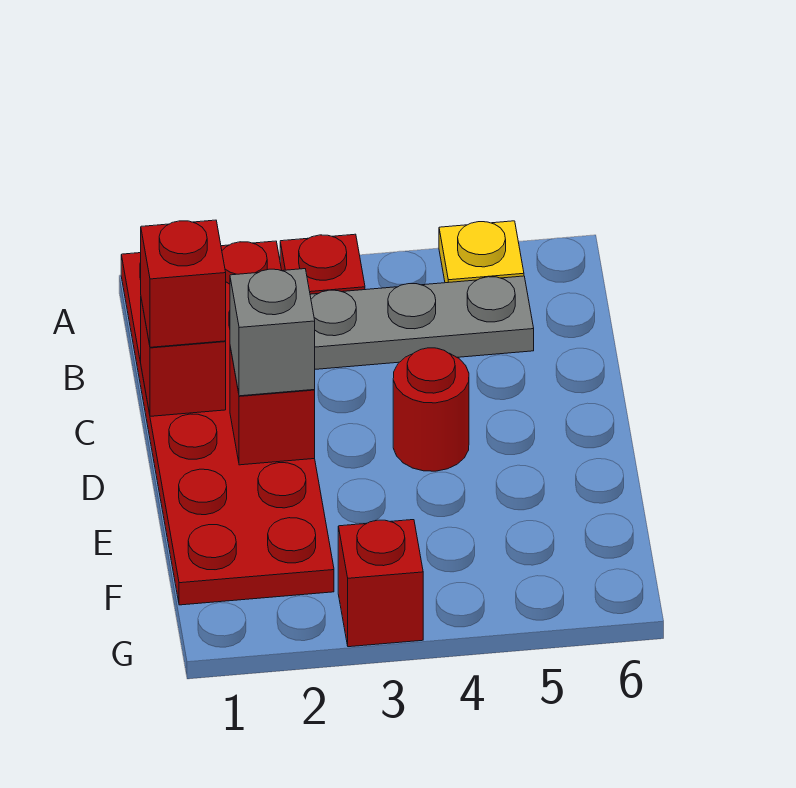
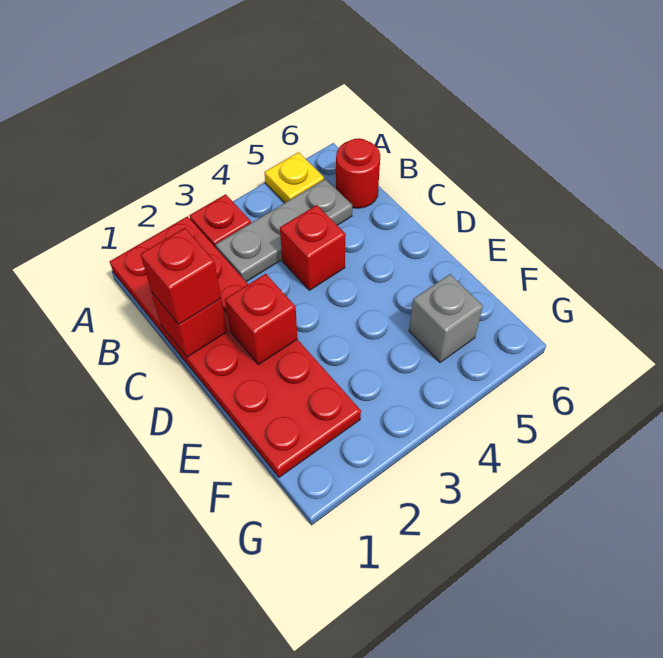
grey 1x1 brick [230,269,315,396] -> grey 1x1 brick moved to [409,274,483,362]
red 1x1 round brick [393,348,469,471] -> red 1x1 round brick moved to [336,138,380,208]
red 1x1 brick [338,520,423,647] -> red 1x1 brick moved to [280,205,346,290]

